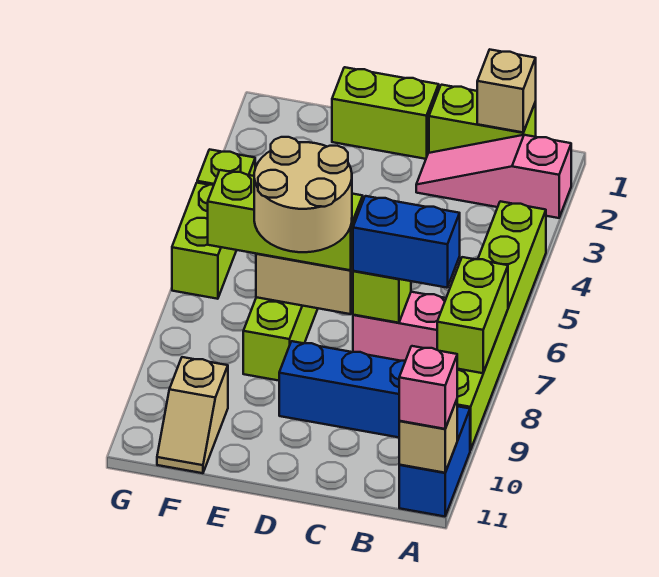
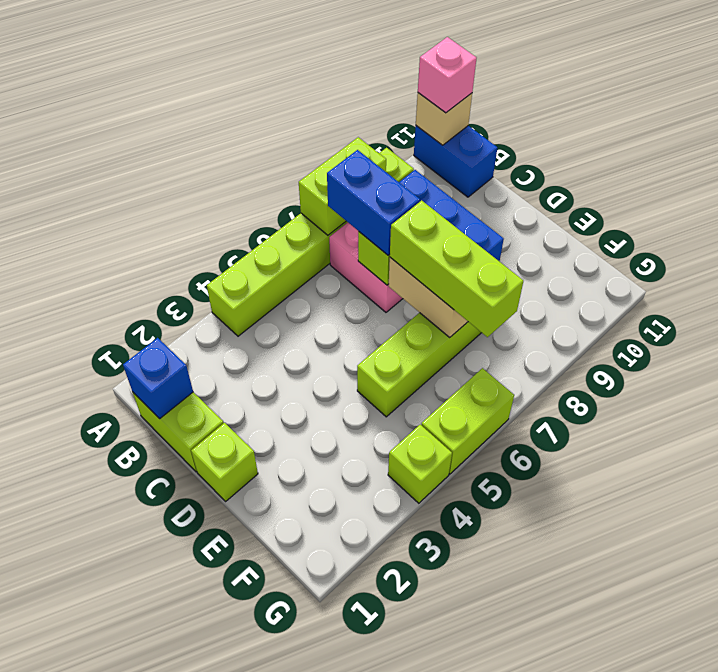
pink 1x3 slope [416,135,571,218] -> none
blue 1x2 brick [399,406,470,516] -> blue 1x2 brick turned to [414,126,497,197]
tan 1x1 brick [477,50,536,132] -> blue 1x1 brick [123,338,193,419]
lime 1x2 brick [332,67,439,159] -> lime 1x1 brick [191,423,258,501]
tan 2x2 round brick [254,137,352,252] -> none
tan 1x2 slope [157,357,228,473] -> none

